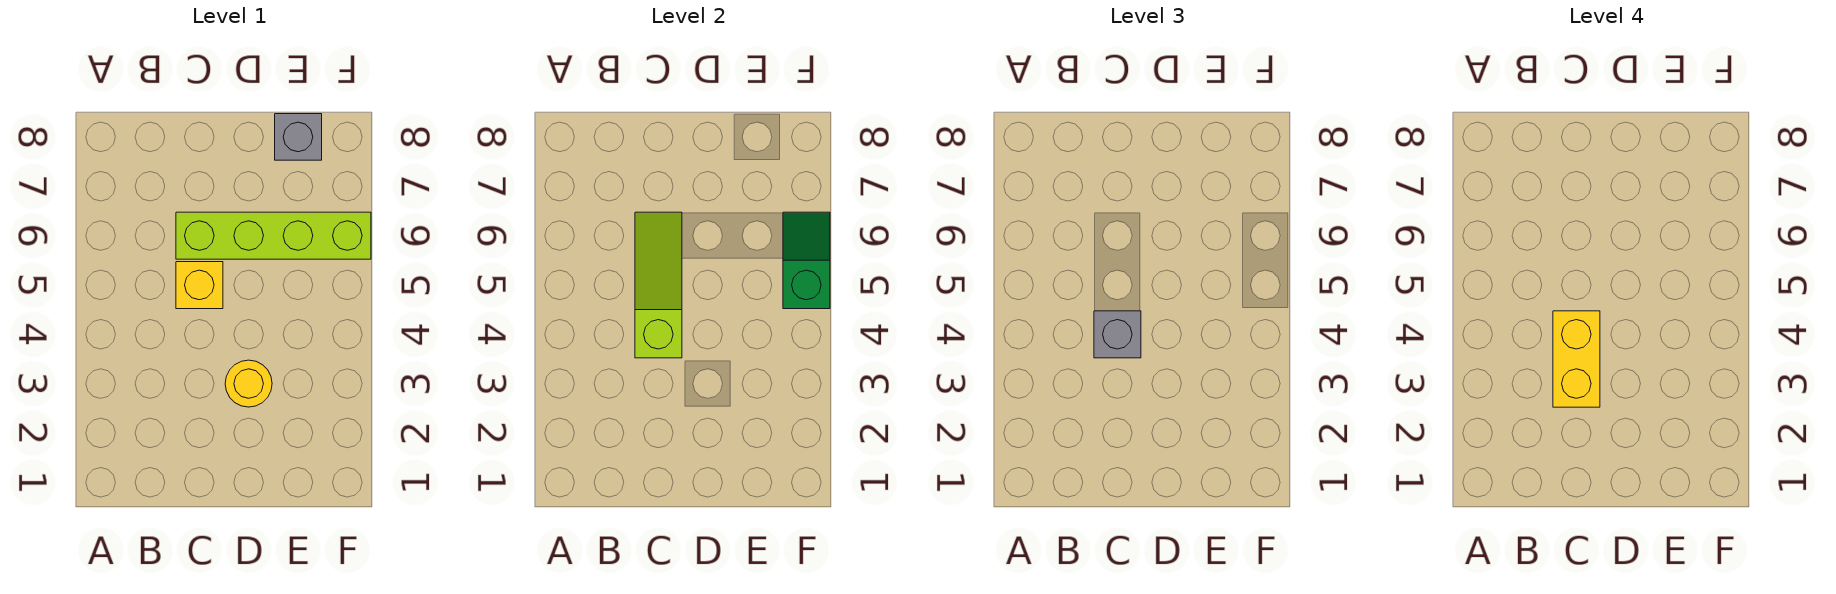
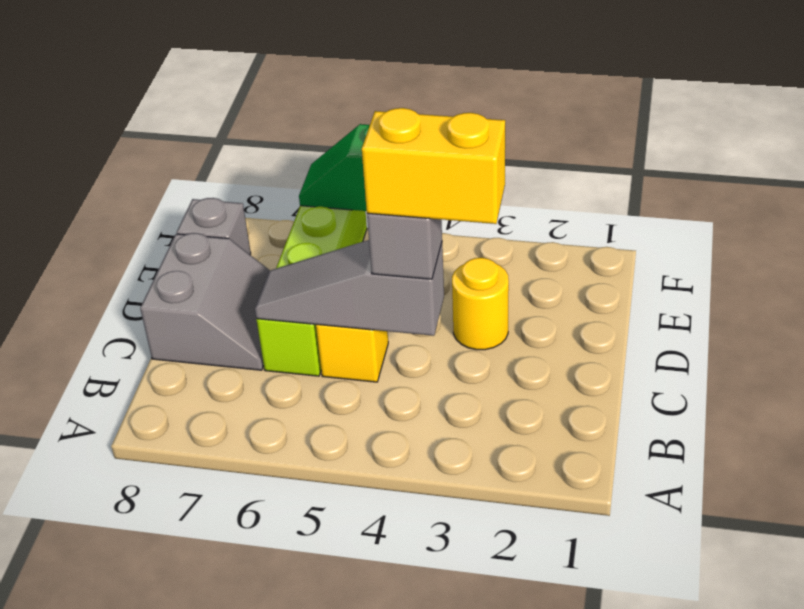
lime 1x3 slope [635,212,682,358] -> grey 1x3 slope [255,240,444,336]
none -> grey 2x2 slope [140,233,270,370]

